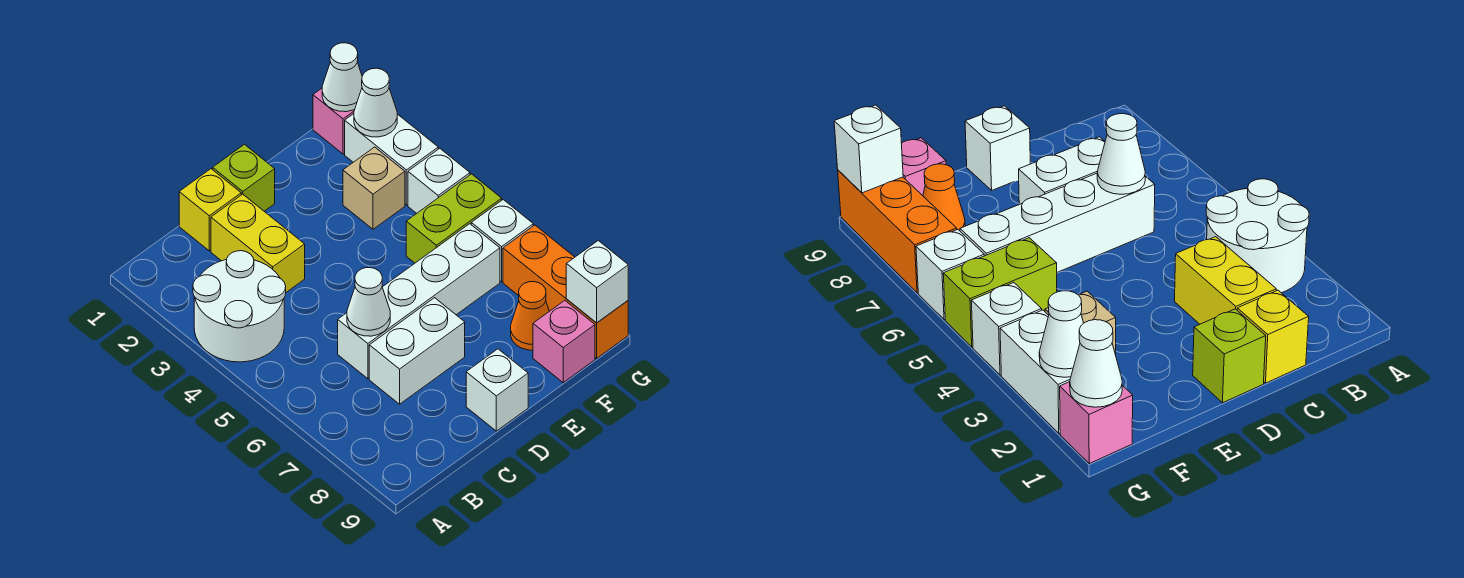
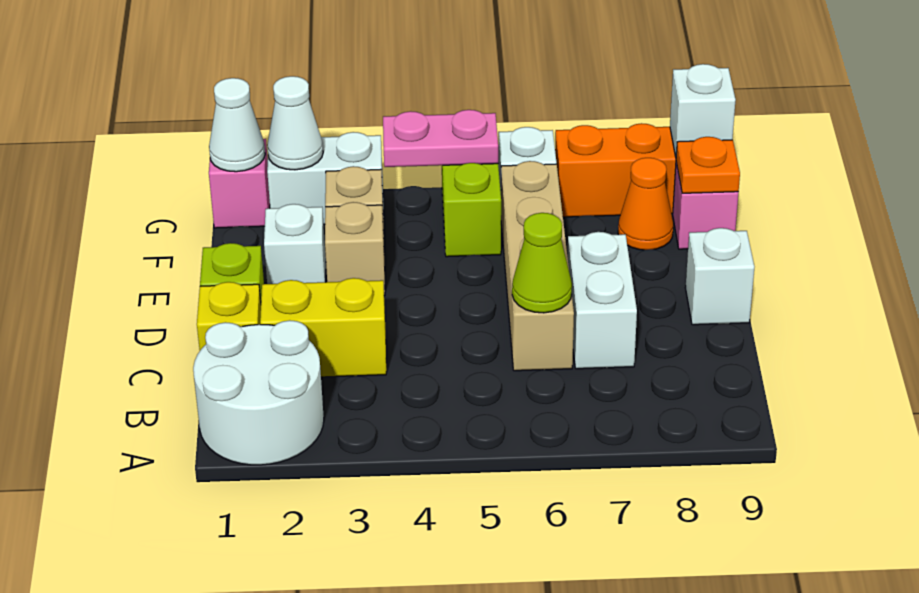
white 2x2 round brick [193,251,286,362] -> white 2x2 round brick moved to [193,320,324,465]
white 1x4 brick [338,224,500,379] -> tan 1x4 brick [501,161,574,371]
white 1x1 cone [347,268,390,336] -> lime 1x1 cone [512,213,572,313]
none -> tan 1x1 brick [325,202,385,296]
none -> orange 1x1 plate [676,137,740,193]
white 1x1 brick [408,148,470,213] -> white 1x1 brick moved to [264,204,326,284]
none -> pink 1x2 plate [383,110,498,167]

